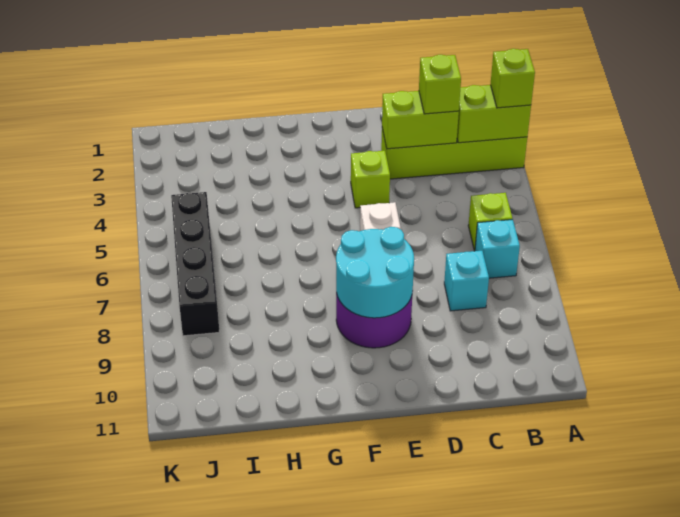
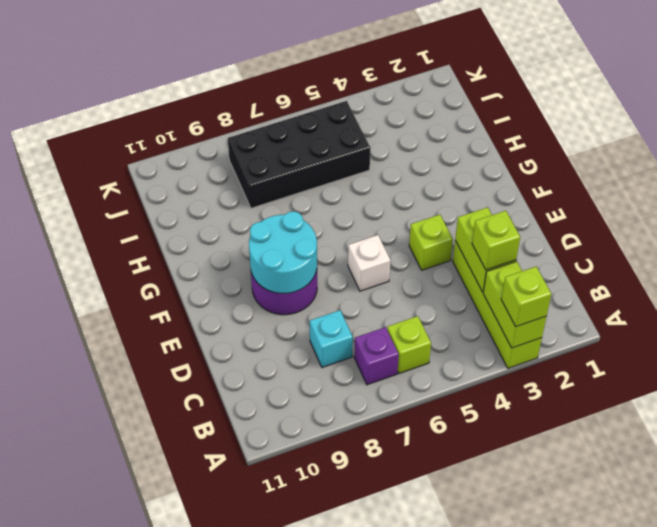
cyan 1x1 brick [475,219,520,278] -> purple 1x1 brick [354,327,399,385]
black 1x4 brick [171,192,219,336] -> black 2x4 brick [228,101,370,208]

